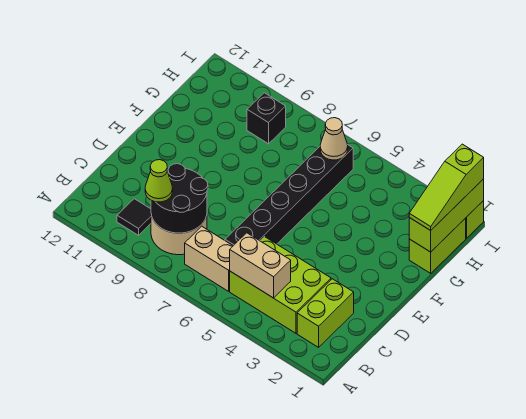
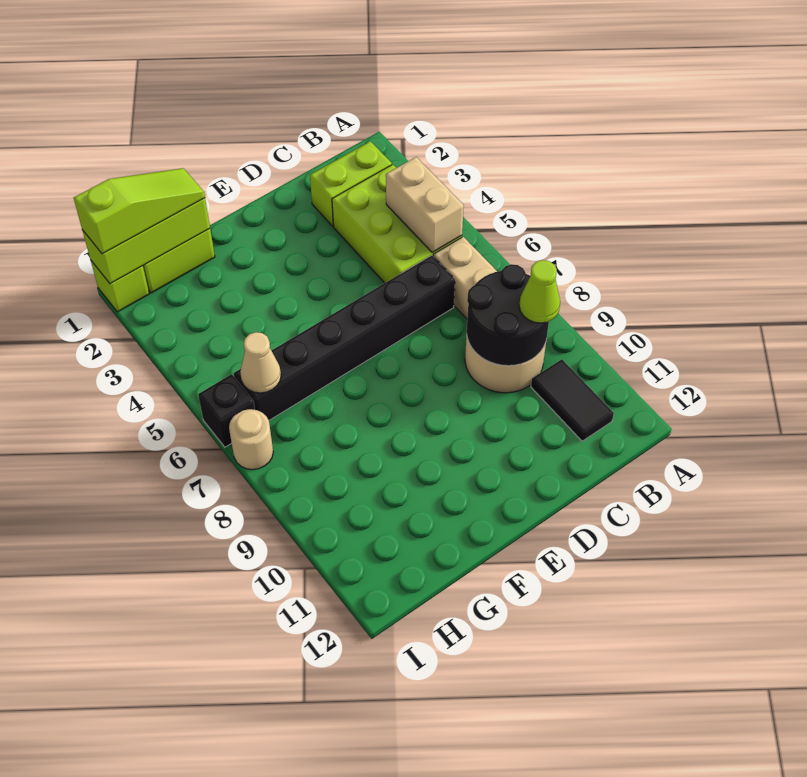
black 1x1 tile [117,199,151,235] -> black 1x2 tile [531,359,614,441]
black 1x1 brick [247,93,286,144] -> black 1x1 brick moved to [198,374,255,447]
none -> tan 1x1 round brick [229,409,273,470]

